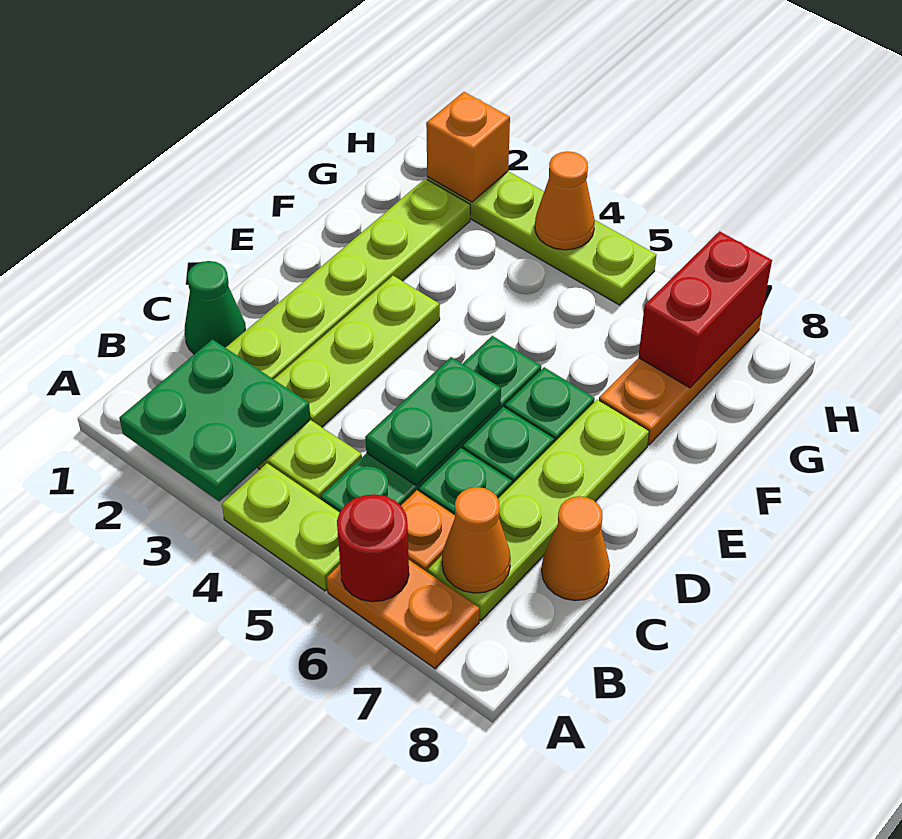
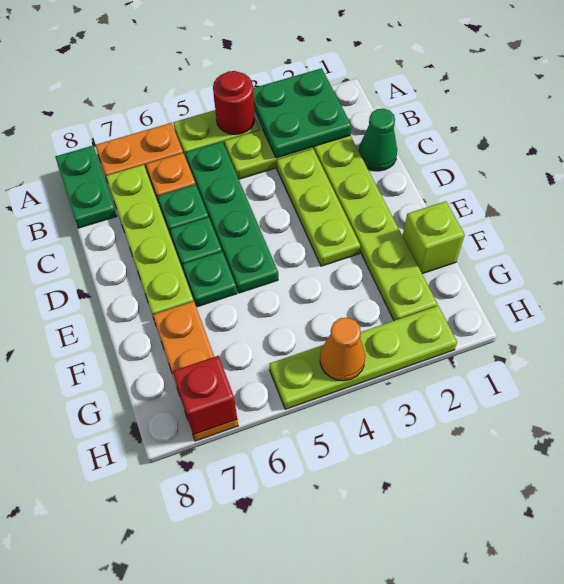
red 1x1 round brick [337,494,409,602] -> red 1x1 round brick moved to [213,71,255,134]
orange 1x1 cone [442,487,511,593] -> none
green 1x2 plate [365,357,501,485] -> green 1x2 plate moved to [56,146,117,228]
orange 1x1 cone [542,496,610,601] -> none
none -> lime 1x1 brick [403,201,465,274]
red 1x2 brick [638,231,772,388] -> red 1x1 brick [173,356,237,435]
orange 1x1 brick [426,92,510,202] -> none

